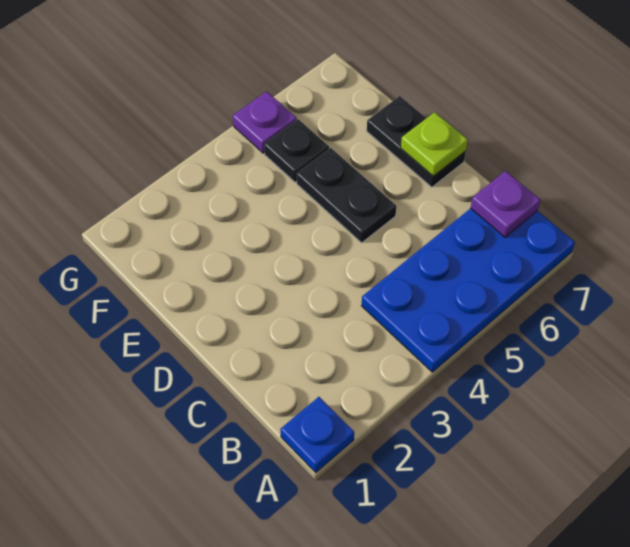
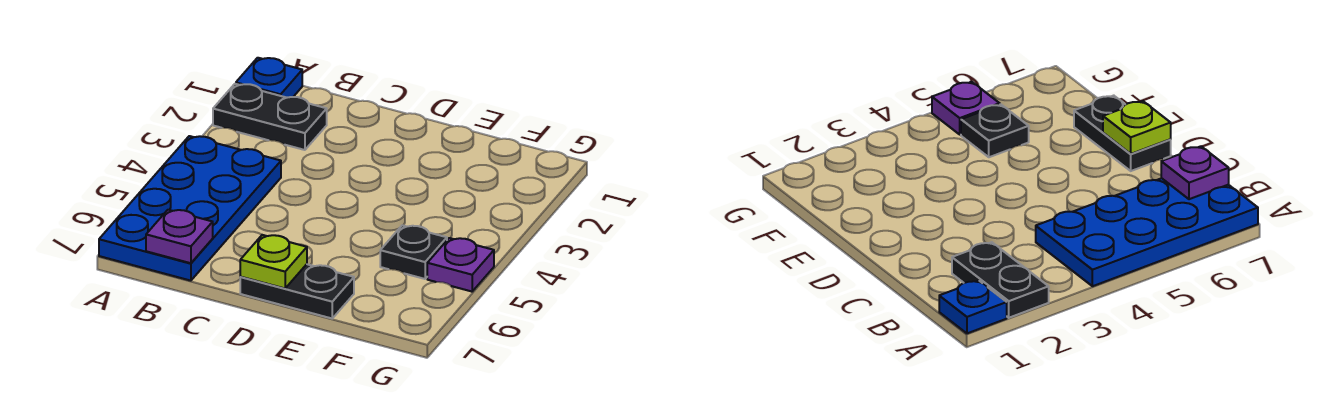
black 1x2 plate [296,148,396,243] -> black 1x2 plate moved to [213,84,327,150]

